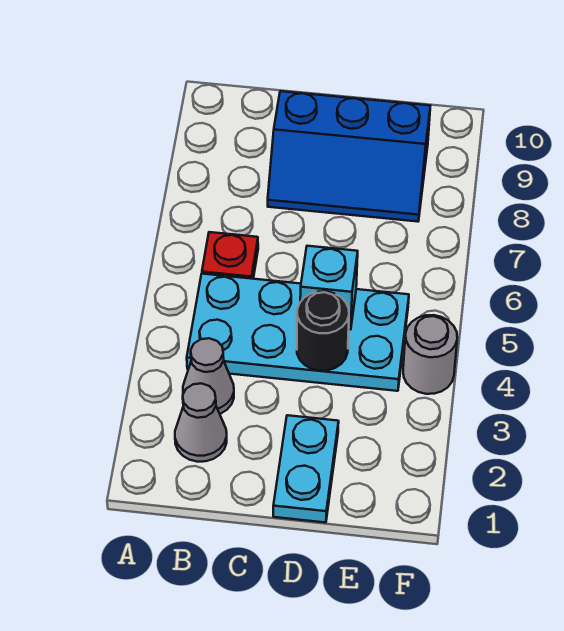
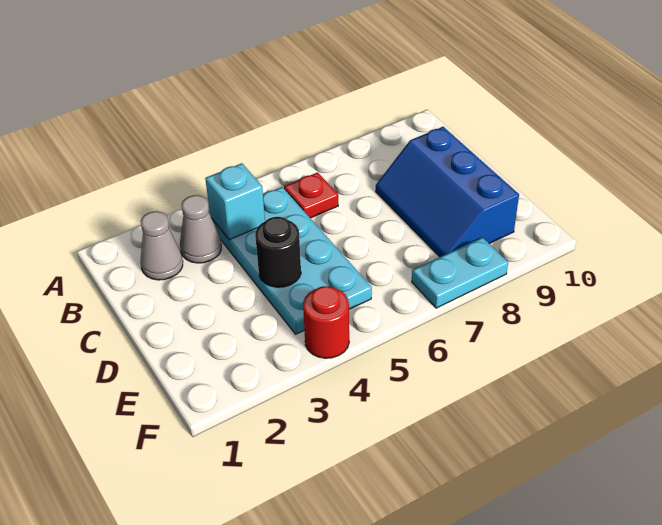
cyan 1x2 plate [273,415,339,523] -> cyan 1x2 plate moved to [412,237,508,308]
cyan 1x1 brick [300,246,358,330] -> cyan 1x1 brick moved to [205,163,265,240]
grey 1x1 round brick [403,315,457,394] -> red 1x1 round brick [303,286,349,358]

